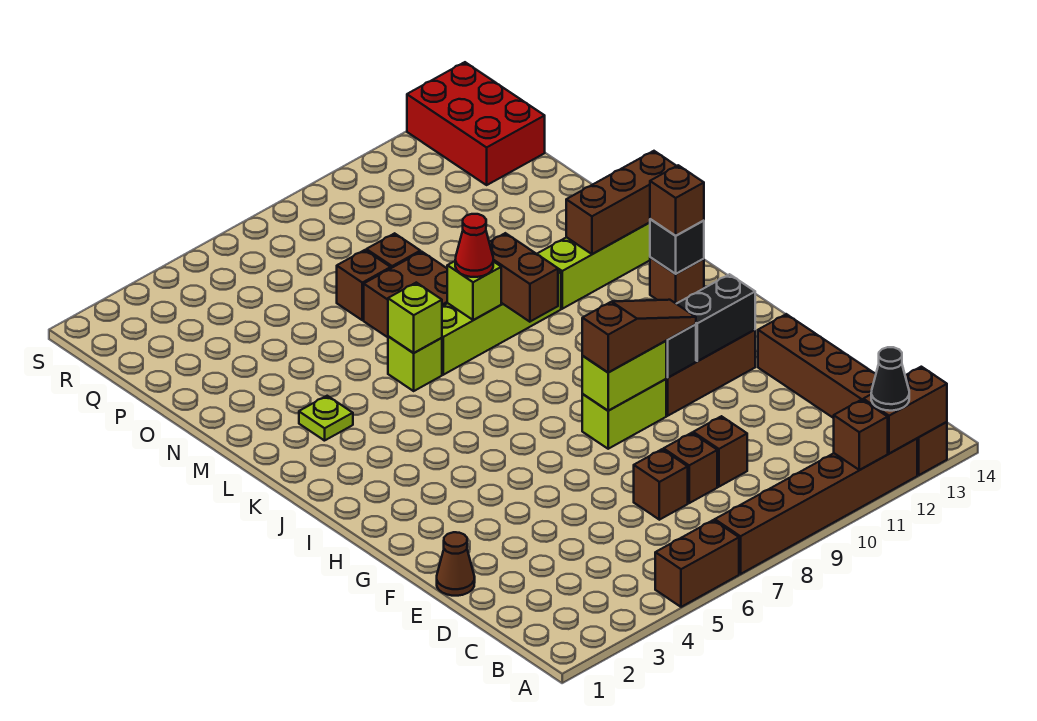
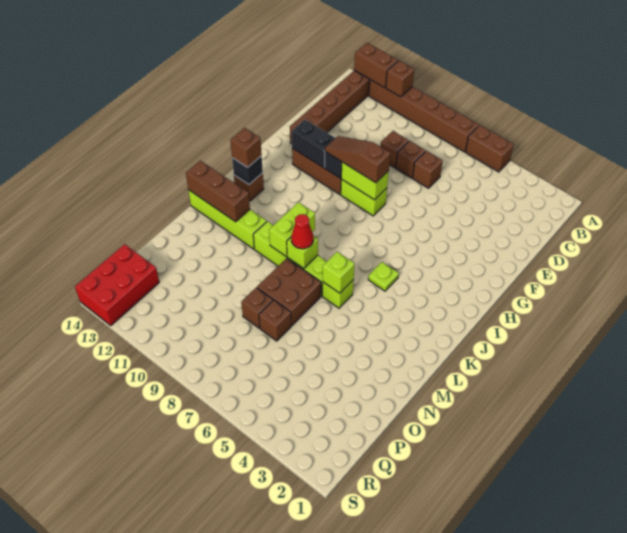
black 1x1 cone [871,347,909,411] -> none
brown 1x1 cone [437,532,475,596] -> none
brown 1x2 brick [489,233,558,322] -> lime 1x2 brick [269,202,315,257]
lime 1x1 plate [299,396,353,441] -> lime 1x1 plate moved to [368,262,399,291]

